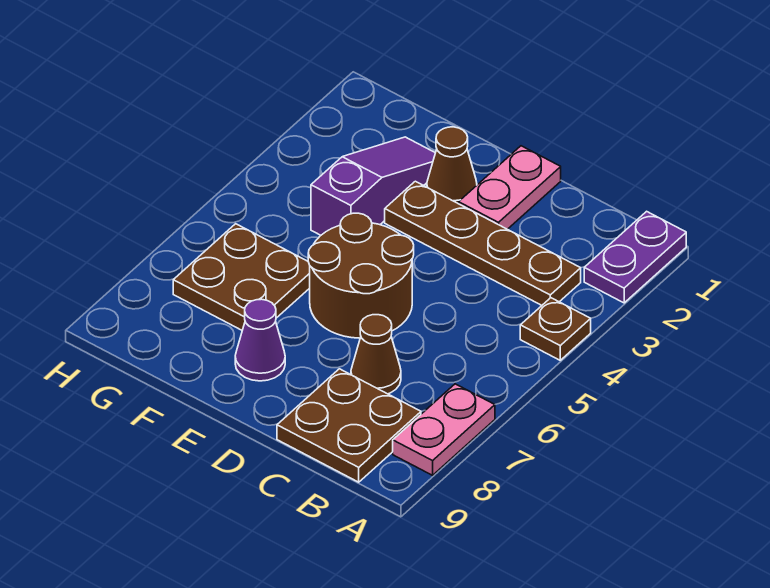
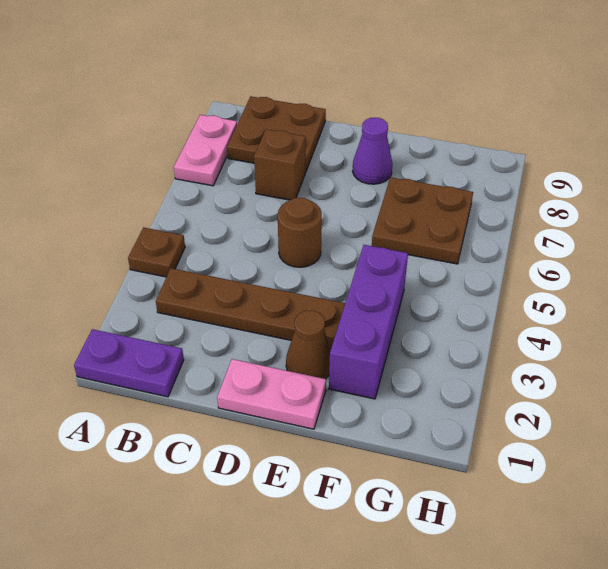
purple 1x2 plate [584,211,686,303] -> purple 1x2 plate turned to [74,329,184,397]
brown 1x1 cone [351,315,401,394] -> brown 1x1 brick [254,129,306,200]
pink 1x2 plate [459,146,561,229] -> pink 1x2 plate turned to [217,359,326,429]
brown 2x2 round brick [308,213,414,338] -> brown 1x1 round brick [278,198,322,267]
purple 1x3 slope [311,137,435,235] -> purple 1x3 brick [329,245,408,399]

